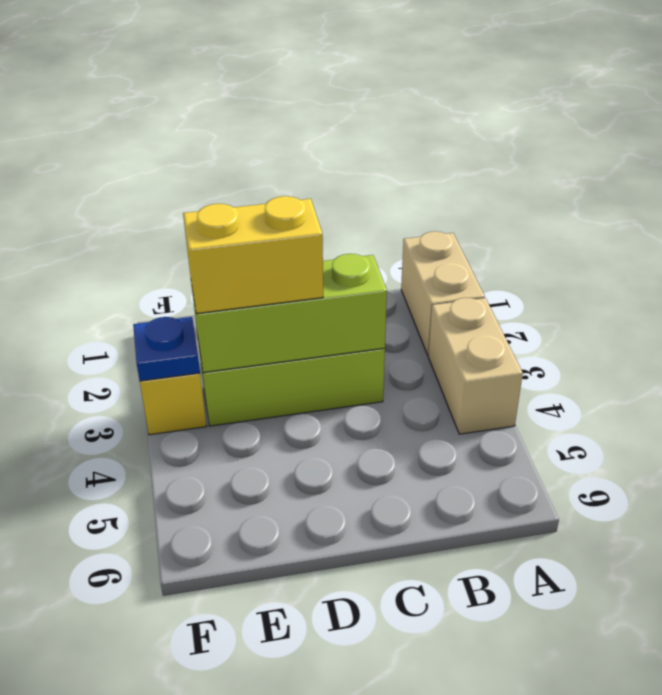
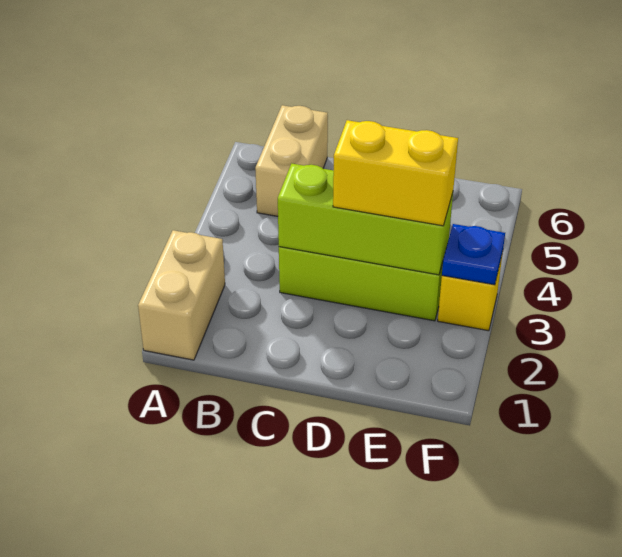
tan 1x2 brick [428,298,523,434] -> tan 1x2 brick moved to [255,105,328,216]

